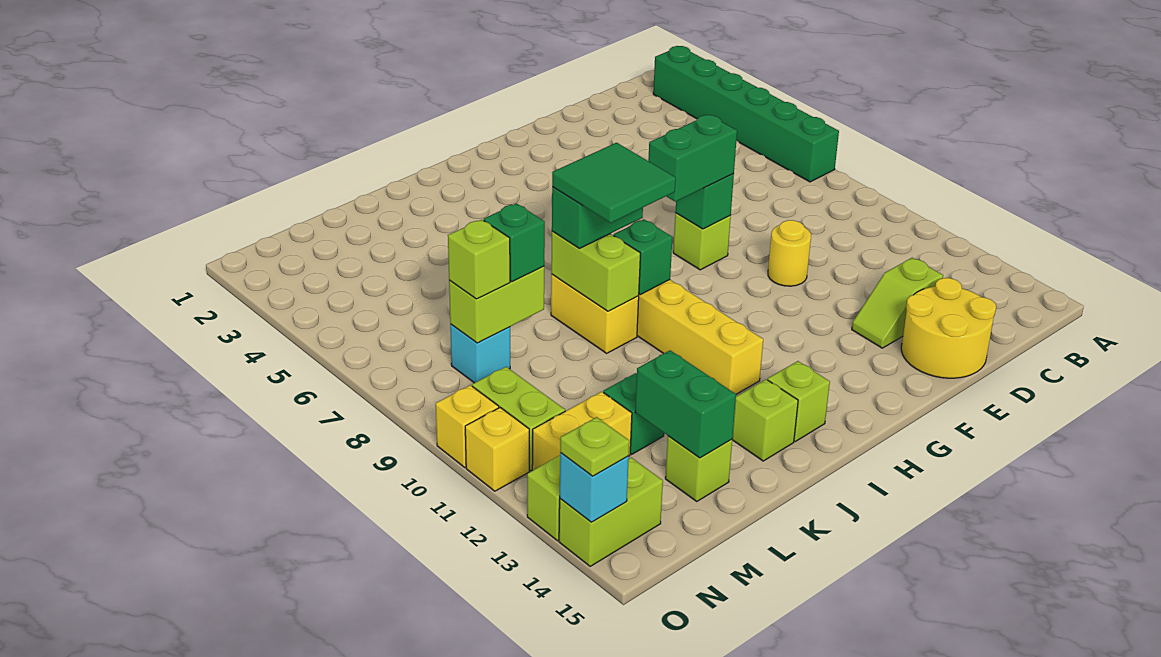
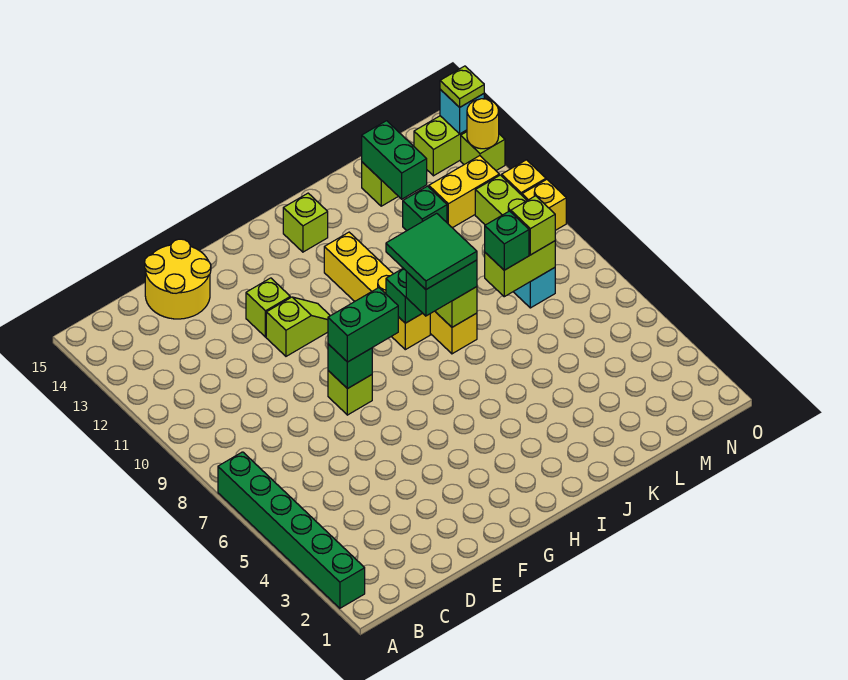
lime 1x2 slope [852,258,943,348] -> lime 1x2 slope moved to [266,297,330,356]
yellow 1x1 round brick [768,220,811,286] -> yellow 1x1 round brick moved to [467,99,499,149]
lime 1x1 brick [732,379,798,461] -> lime 1x1 brick moved to [246,278,290,337]

